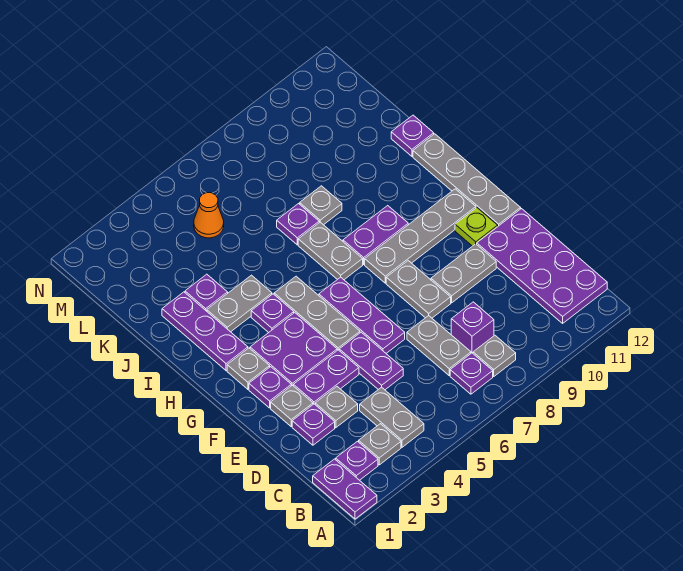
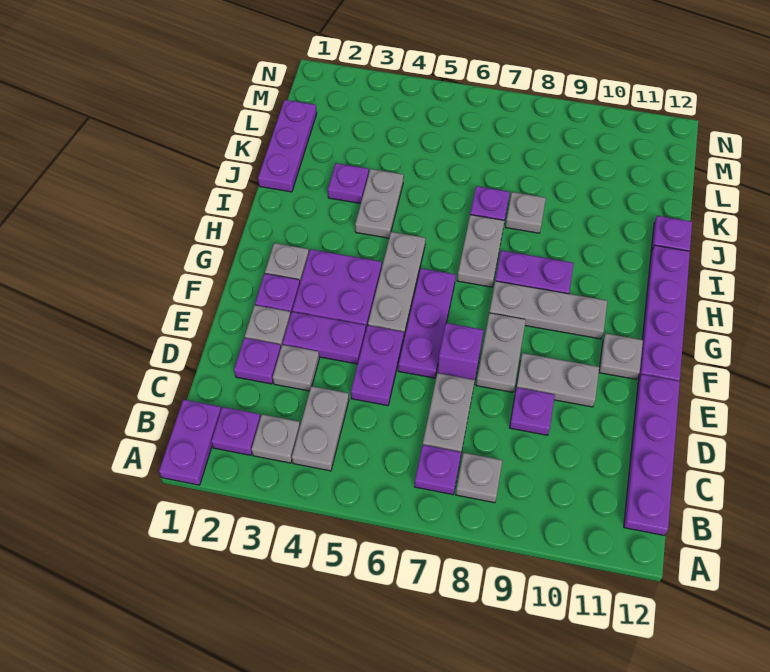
purple 2x4 plate [477,209,607,323] -> purple 1x4 plate [624,374,680,535]
purple 1x1 brick [451,302,494,353] -> purple 1x1 brick moved to [437,323,484,380]
lime 1x1 plate [455,208,498,246] -> grey 1x1 plate [599,334,643,379]
grey 1x4 plate [413,134,521,226] -> purple 1x4 plate [638,245,690,381]
grey 1x4 plate [365,189,476,283] -> grey 1x3 plate [489,281,607,339]
purple 1x3 plate [162,292,248,371] -> purple 1x3 plate moved to [258,100,317,192]
purple 1x1 plate [251,294,294,333] -> purple 1x1 plate moved to [510,388,555,435]
grey 1x2 plate [207,275,272,332] -> grey 1x2 plate turned to [355,169,404,238]
orange 1x1 cone [194,193,224,238] -> none

